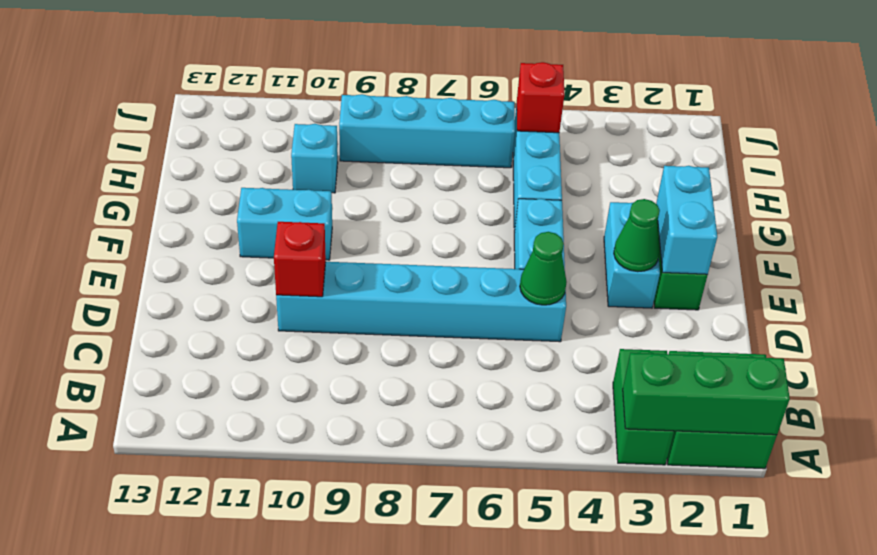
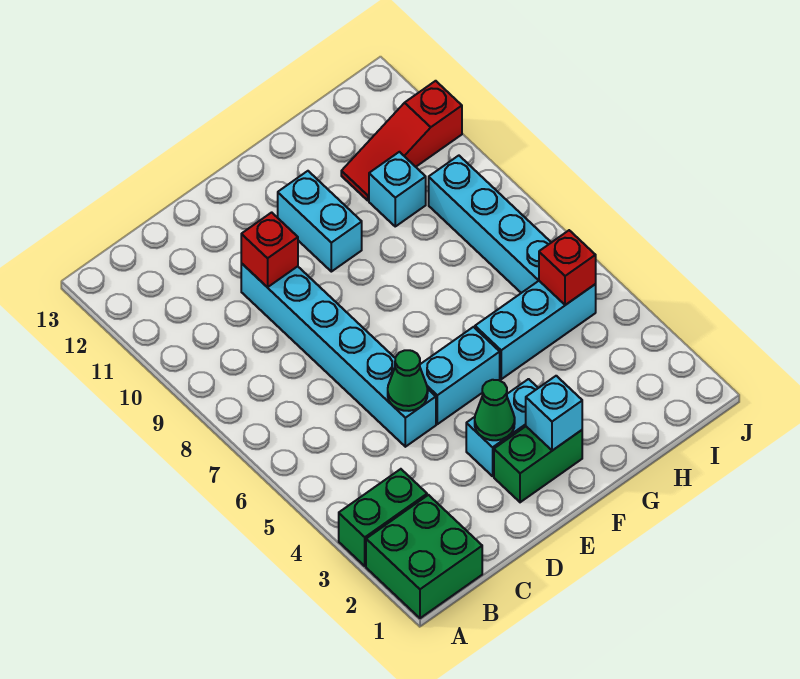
green 1x3 brick [623,353,790,435] -> none
cyan 1x2 brick [656,166,717,274] -> cyan 1x1 brick [526,376,582,451]
none -> red 1x3 slope [341,81,462,200]

